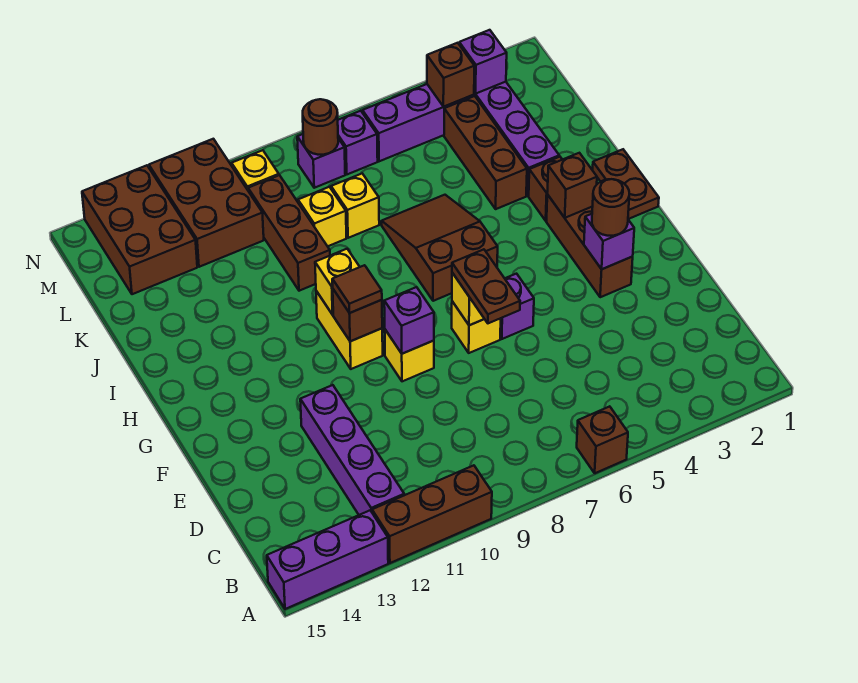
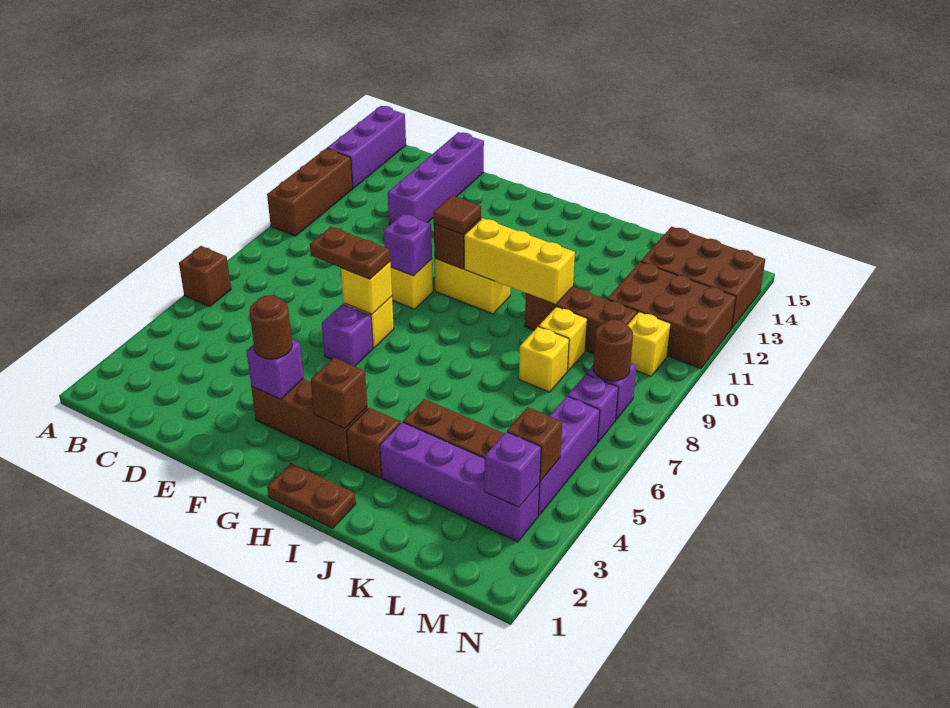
purple 1x4 brick [300,385,404,515] -> purple 1x4 brick turned to [388,132,484,225]
brown 2x3 slope [382,195,498,301] -> none
yellow 1x1 brick [315,249,359,315] -> yellow 1x3 brick [464,218,575,305]

